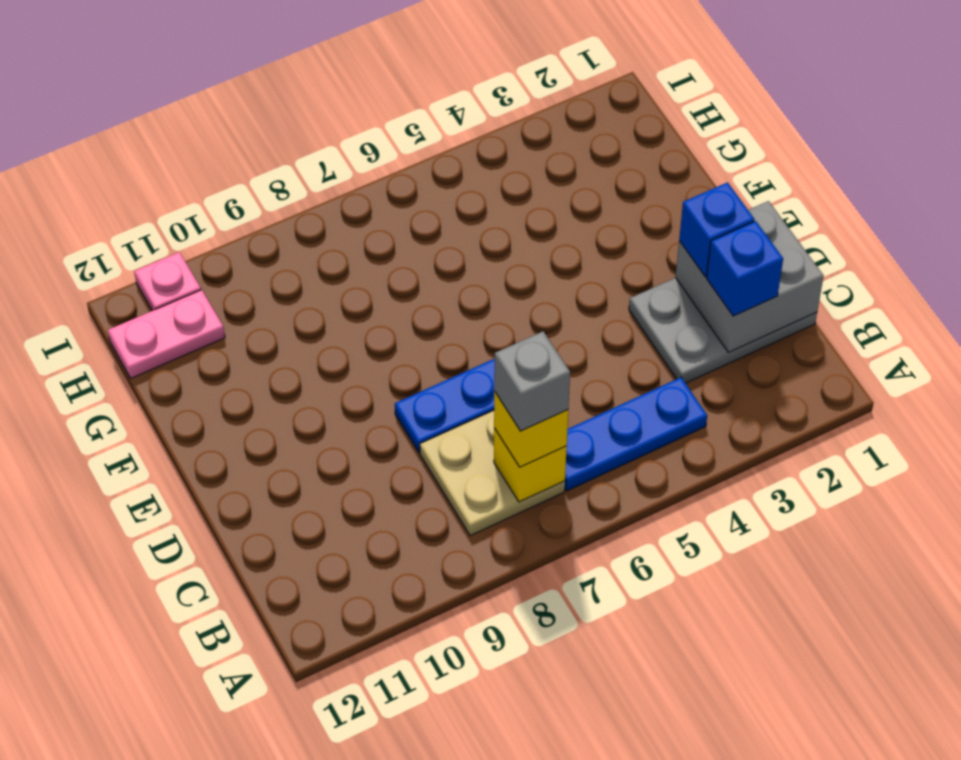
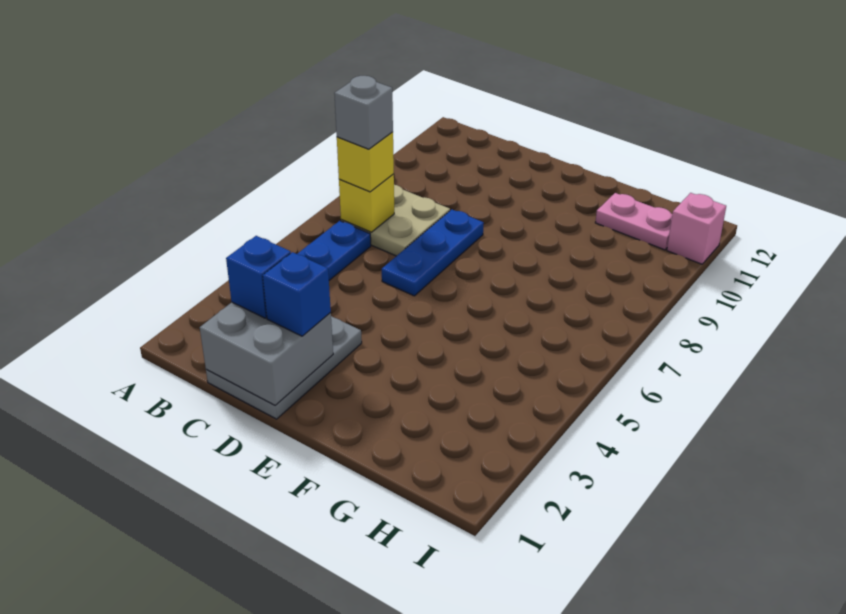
pink 1x2 plate [108,290,225,378] -> pink 1x2 plate turned to [595,193,672,250]
pink 1x1 plate [134,252,201,311] -> pink 1x1 brick [667,193,726,264]

